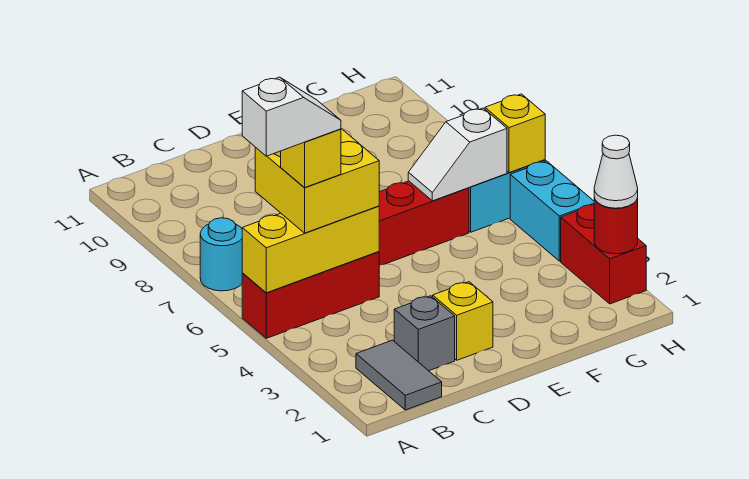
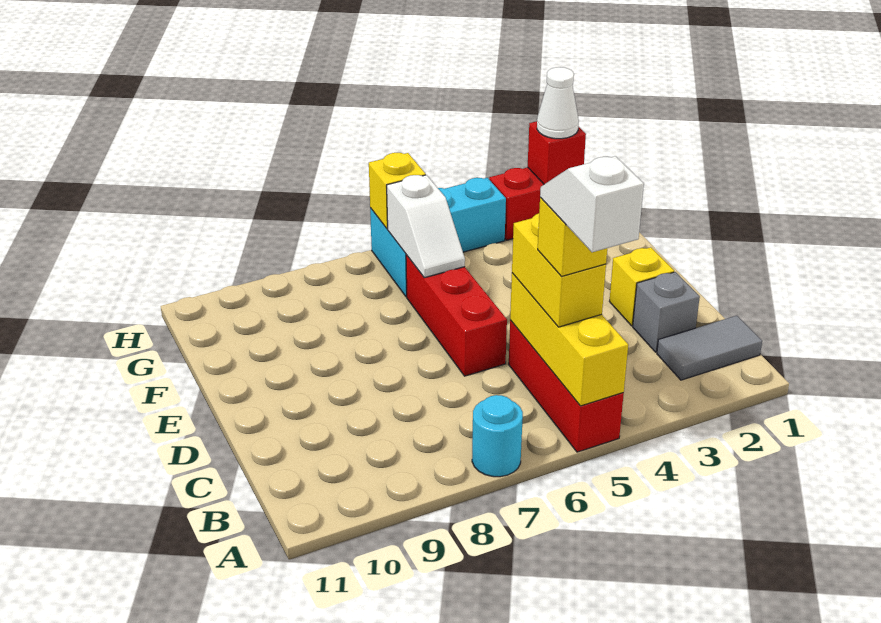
yellow 2x2 brick [255,129,379,233] -> yellow 1x2 brick [512,213,606,327]
red 1x1 round brick [594,198,638,254] -> red 1x1 brick [528,121,586,184]

